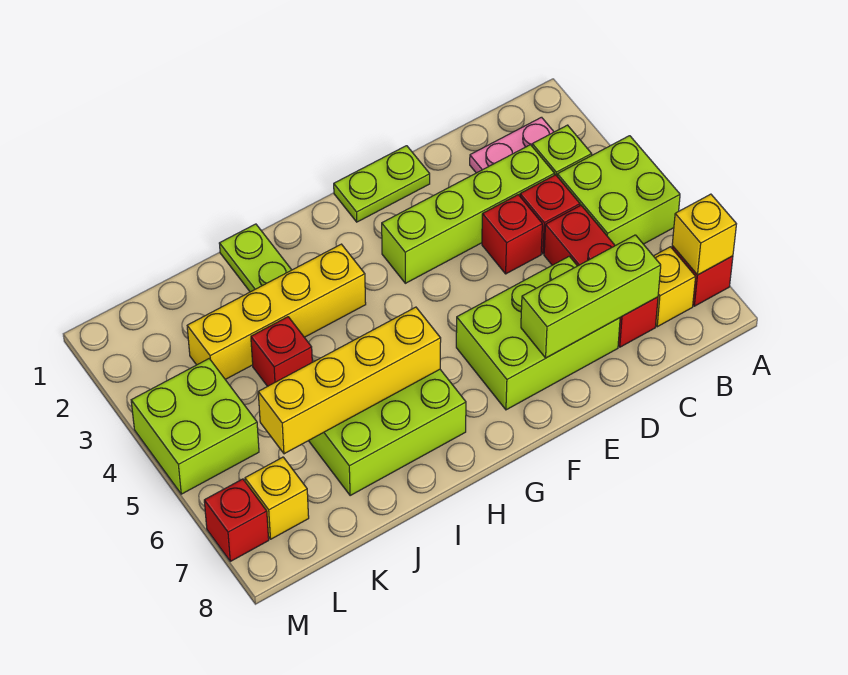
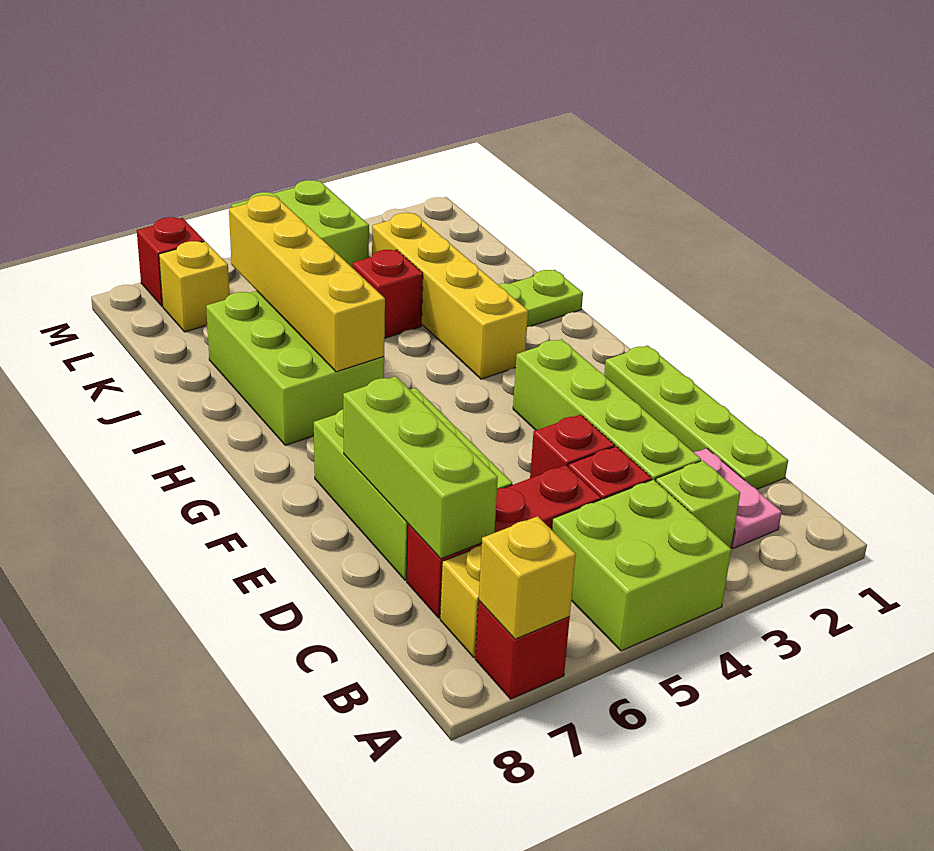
lime 1x2 plate [334,146,430,222] -> lime 1x4 plate [604,345,788,489]

